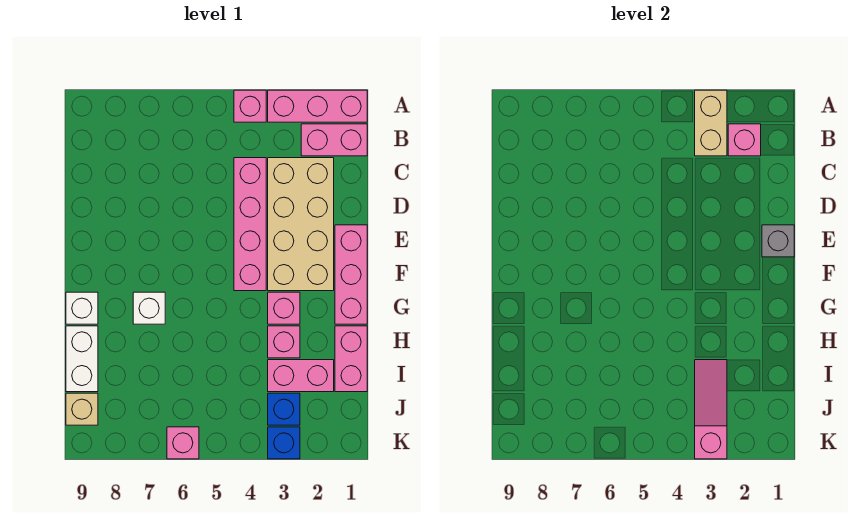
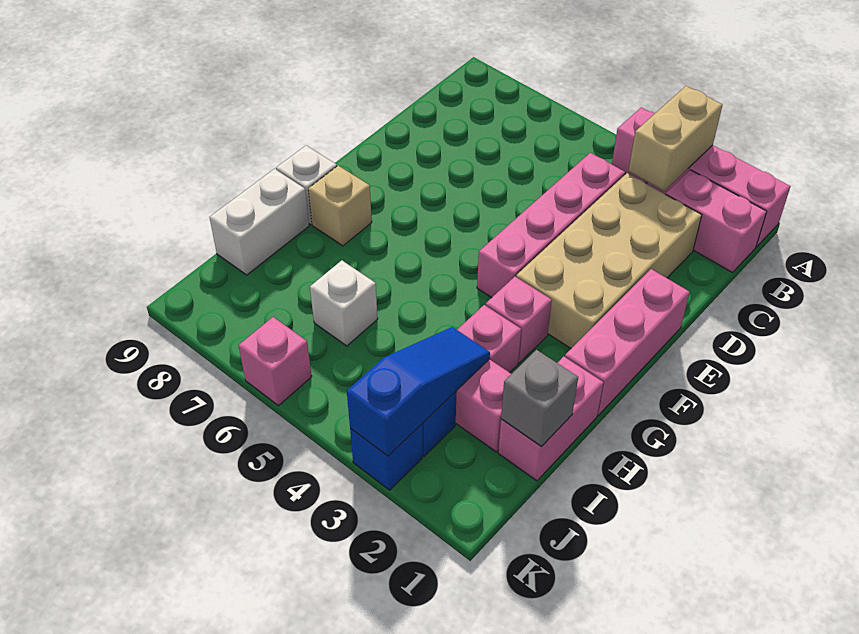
pink 1x1 brick [728,124,761,156] -> none
grey 1x1 brick [762,225,794,257] -> grey 1x1 brick moved to [501,350,578,447]
white 1x1 brick [133,292,165,324] -> white 1x1 brick moved to [310,260,378,346]
pink 1x3 slope [695,360,727,459] -> blue 1x3 slope [347,327,490,456]
tan 1x1 brick [66,393,98,425] -> tan 1x1 brick moved to [308,165,372,246]

